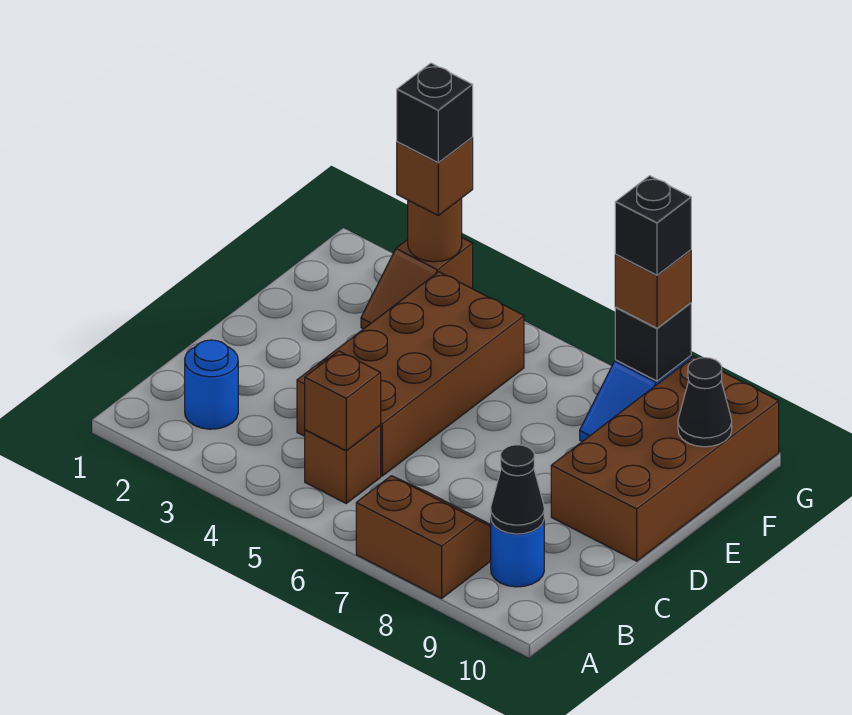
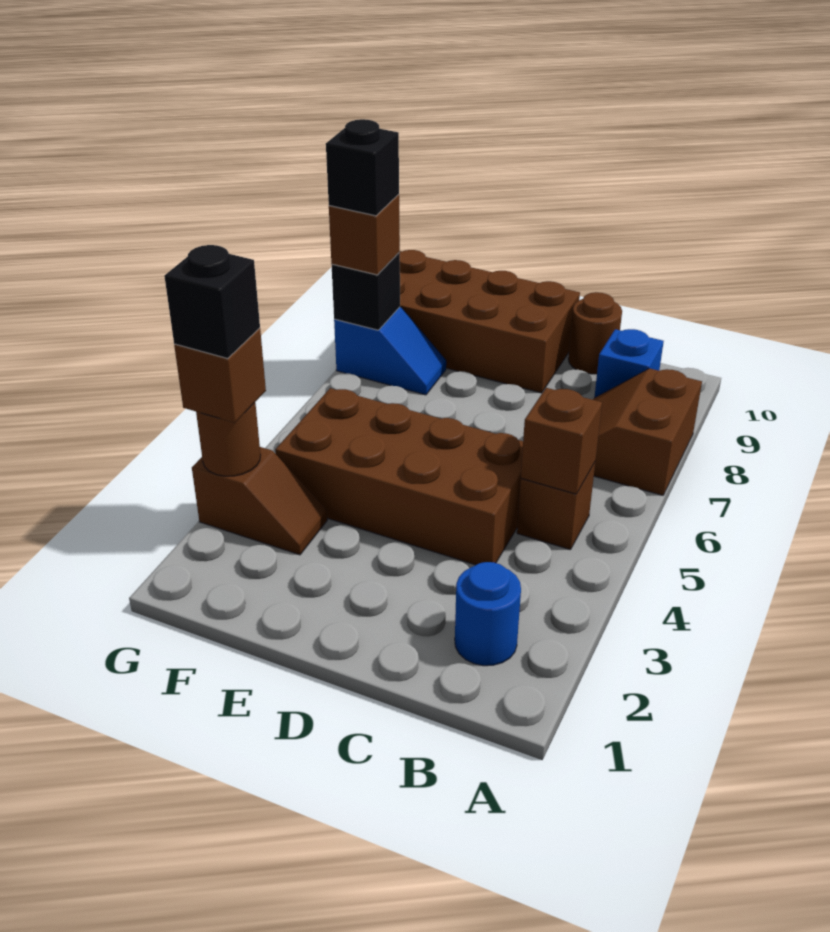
blue 1x1 round brick [491,521,544,587] -> blue 1x1 brick [594,329,664,398]
black 1x1 cone [491,445,544,534] -> none
none -> brown 1x1 round brick [568,292,622,374]
black 1x1 cone [678,358,732,447] -> none

